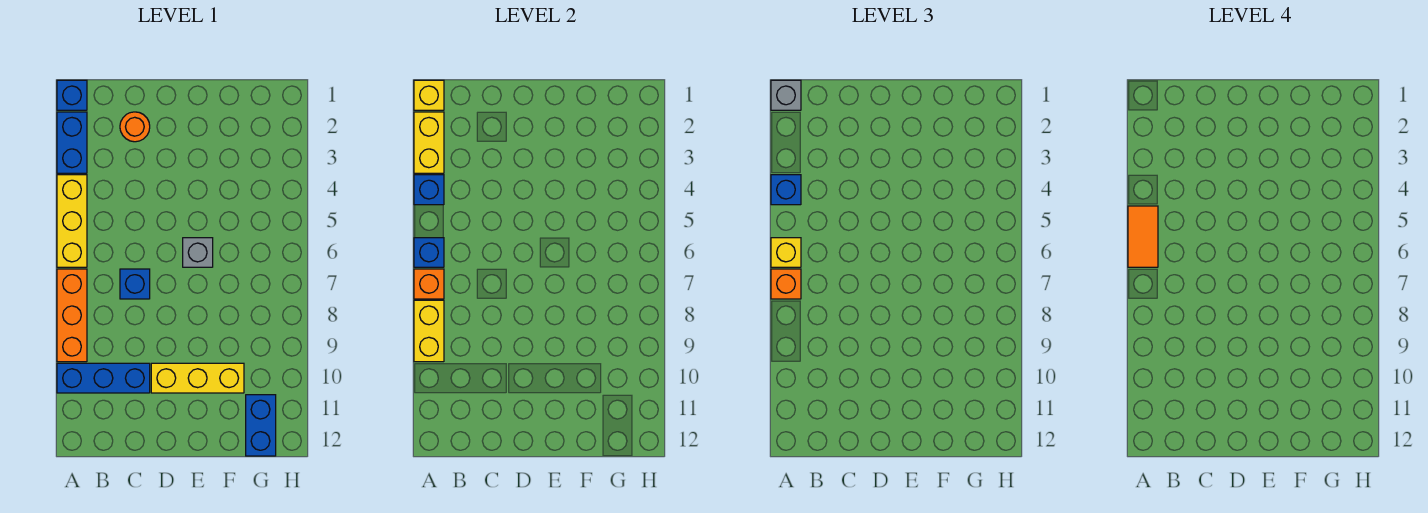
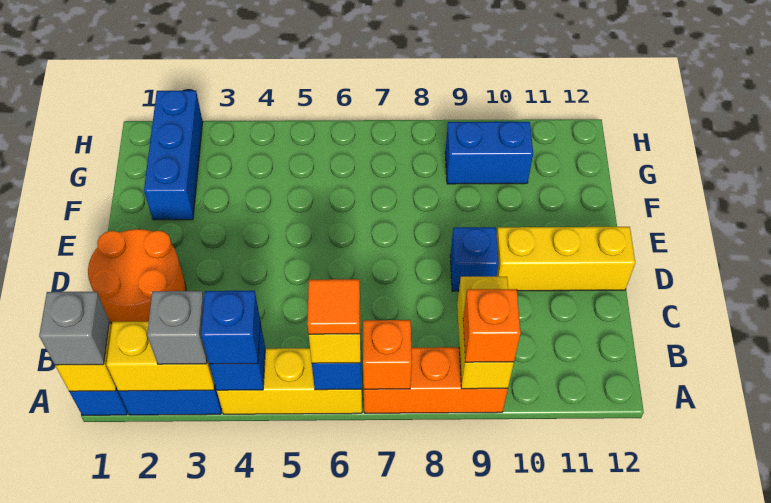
orange 1x2 tile [1128,206,1158,267] -> orange 1x1 tile [307,279,360,334]
orange 1x1 brick [771,269,801,299] -> orange 1x1 brick moved to [463,289,521,362]
yellow 1x2 brick [414,300,444,362] -> yellow 1x2 brick turned to [457,277,514,389]
blue 1x3 brick [57,363,150,393] -> blue 1x3 brick moved to [144,91,203,220]
orange 1x1 round brick [120,112,150,142] -> orange 2x2 round brick [88,229,186,323]
blue 1x1 brick [120,269,150,299] -> blue 1x1 brick moved to [450,227,499,291]
yellow 1x3 brick [151,363,244,393] -> yellow 1x3 brick turned to [496,227,635,291]
grey 1x1 brick [183,238,213,267] -> grey 1x1 brick moved to [147,291,207,364]
blue 1x2 brick [246,395,276,456] -> blue 1x2 brick moved to [445,122,533,184]

